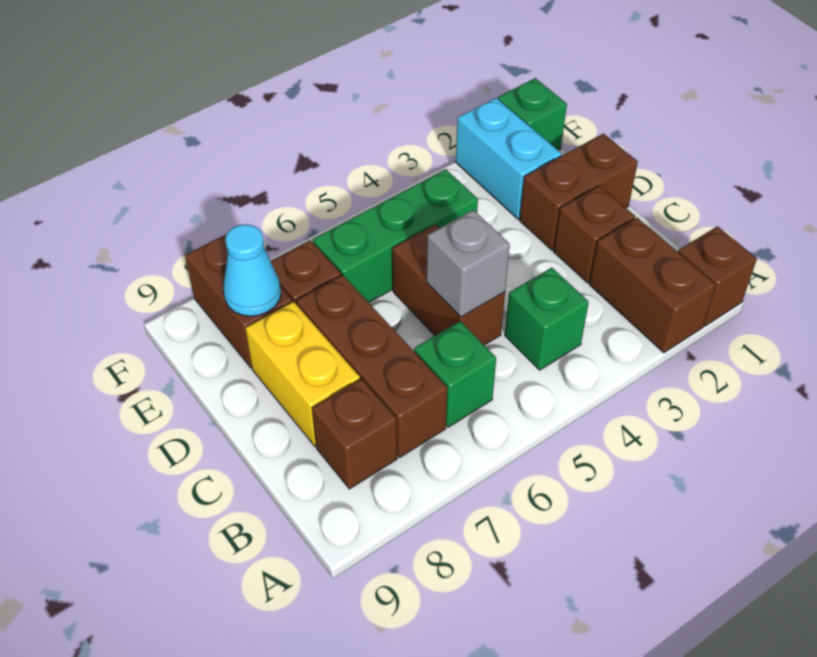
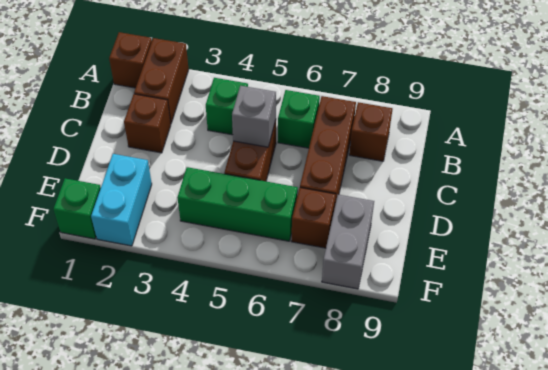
yellow 1x2 brick [245,302,360,447] -> none
brown 1x2 brick [520,133,638,250] -> none
brown 1x2 brick [185,235,292,368] -> grey 1x2 brick [322,195,374,289]
cyan 1x1 cone [223,224,281,316] -> none

